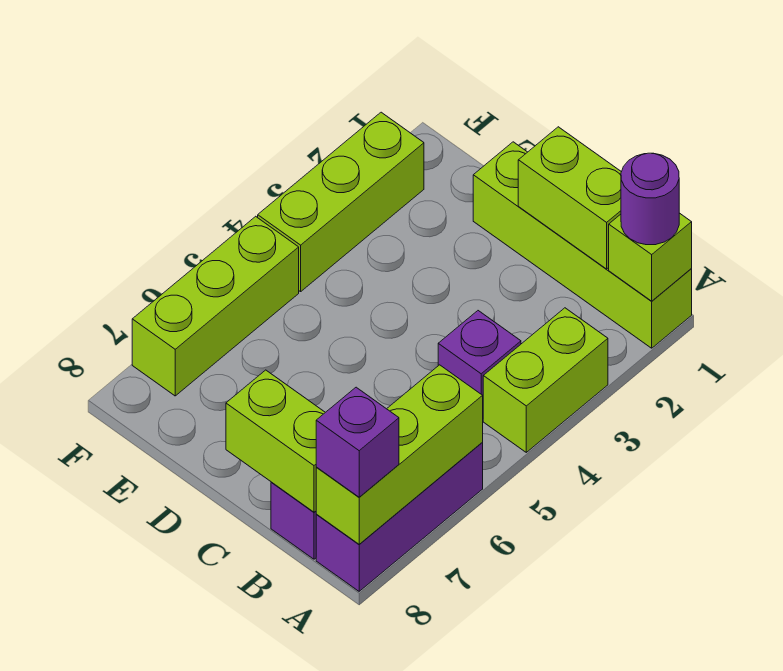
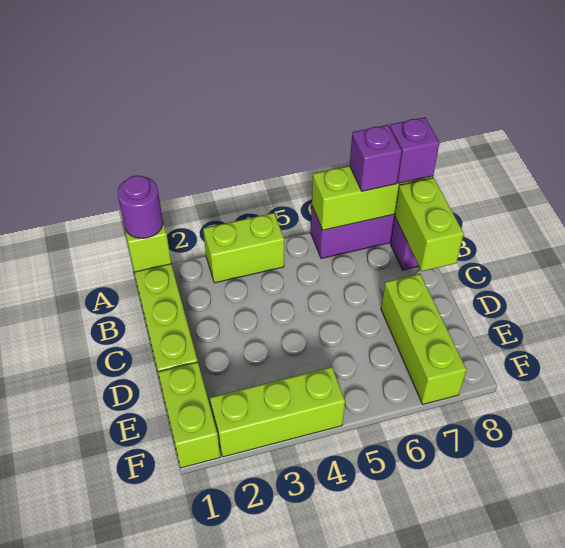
lime 1x2 brick [518,127,621,269] -> lime 1x2 brick moved to [158,362,220,468]
purple 1x1 brick [438,311,521,396] -> purple 1x1 brick moved to [350,125,402,191]
lime 1x3 brick [132,216,299,396] -> lime 1x3 brick turned to [381,274,467,404]

